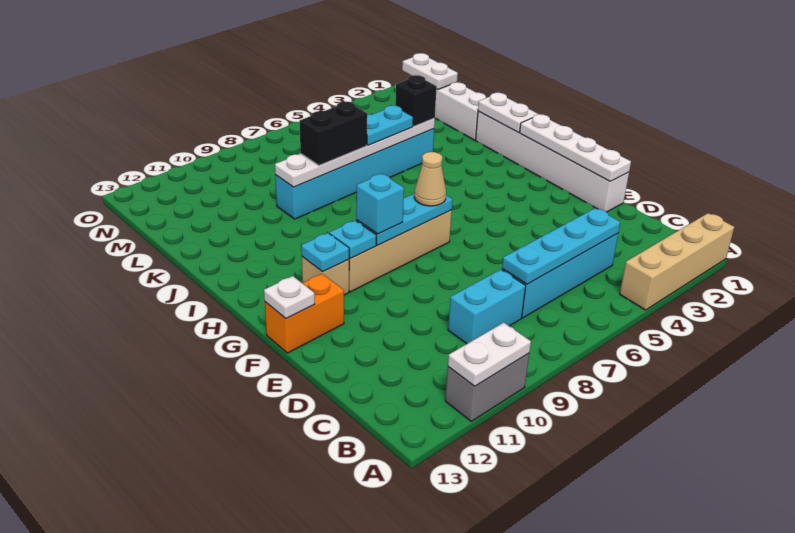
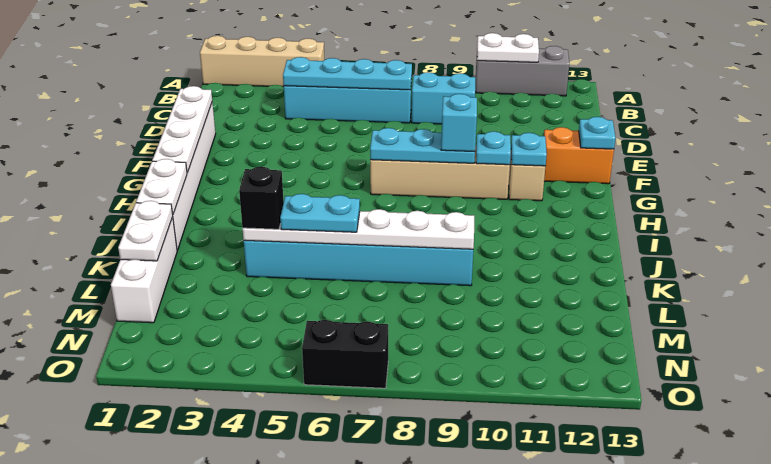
grey 1x2 brick [445,353,529,421] -> grey 1x3 brick [475,46,569,96]
white 1x1 plate [264,276,315,319] -> cyan 1x1 plate [579,117,615,149]
tan 1x1 cone [414,152,446,206] -> none
black 1x2 brick [300,102,367,165] -> black 1x2 brick moved to [302,320,388,388]
white 1x2 plate [402,53,458,89] -> white 1x2 plate moved to [118,201,173,261]

